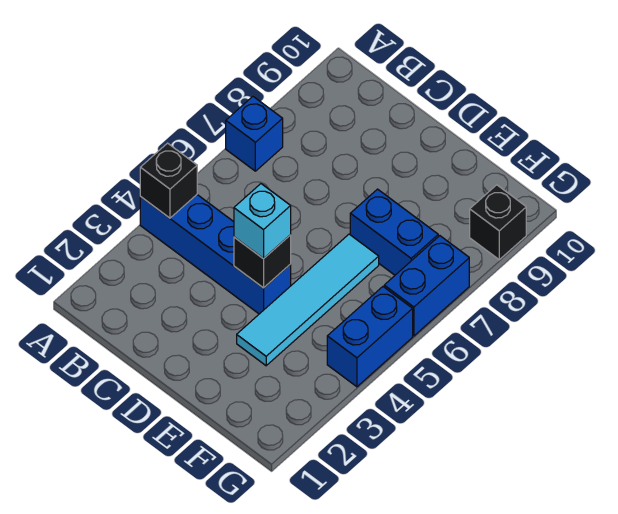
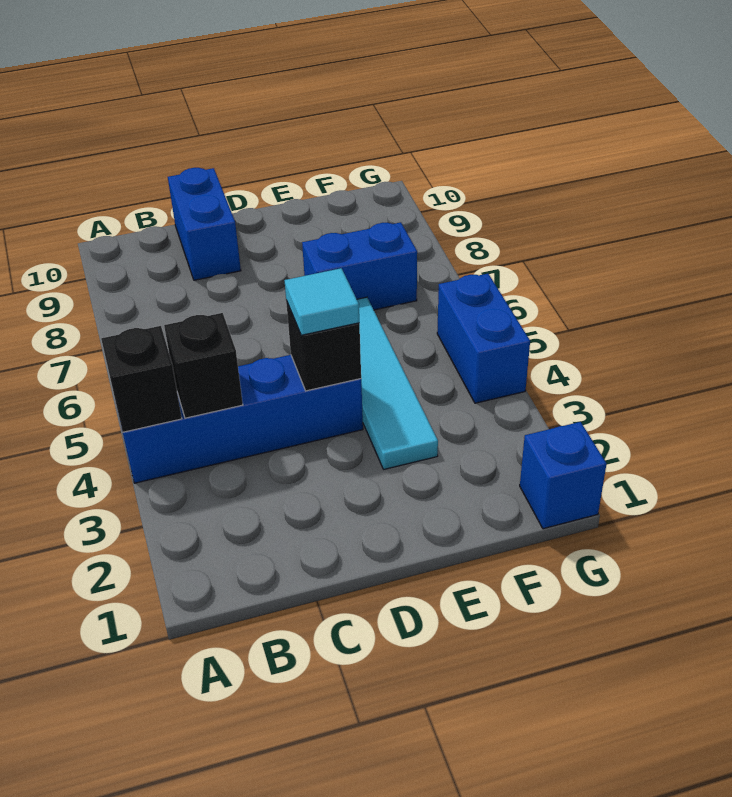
blue 1x1 brick [226,97,283,171] -> blue 1x1 brick moved to [520,422,606,529]
cyan 1x1 brick [234,184,291,259] -> cyan 1x1 tile [285,268,359,335]
blue 1x2 brick [384,236,469,336] -> blue 1x2 brick moved to [168,168,241,280]
black 1x1 brick [470,185,526,260] -> black 1x1 brick moved to [164,313,243,418]

